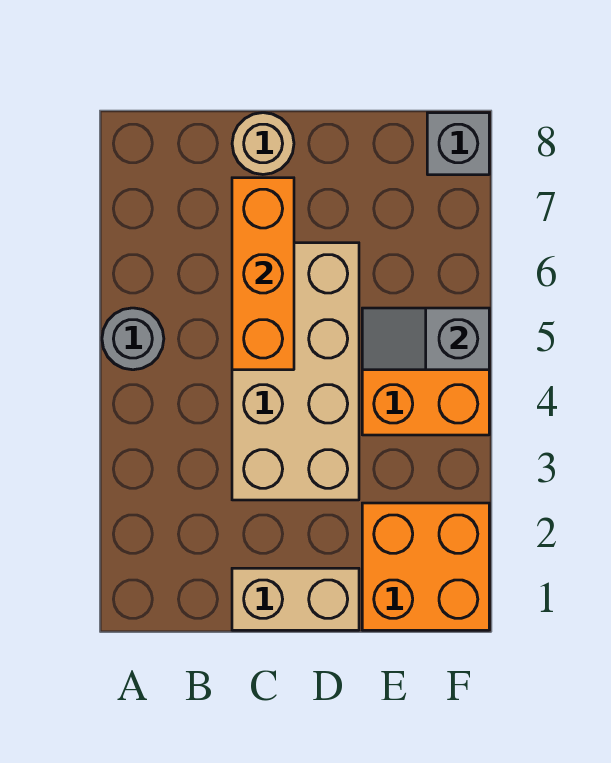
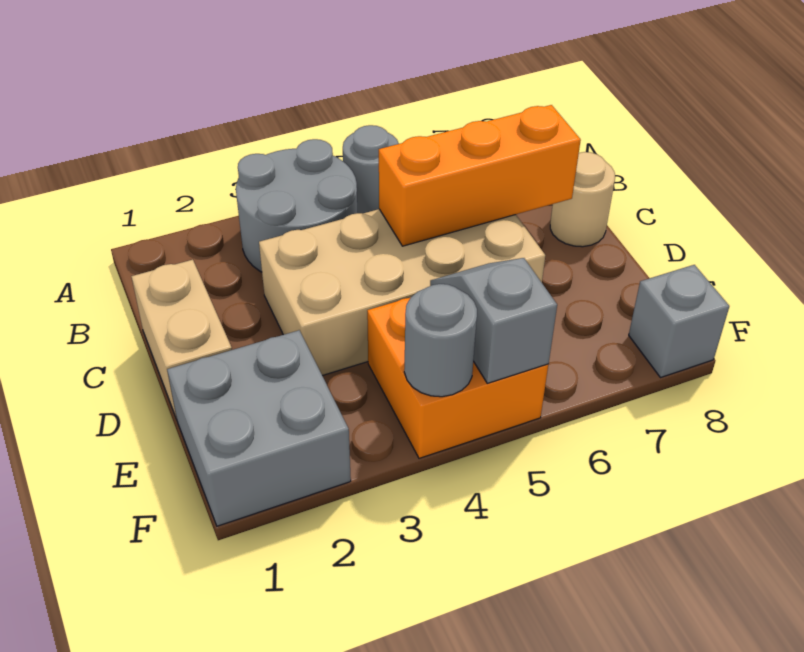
none -> grey 2x2 round brick [236,139,357,272]
orange 2x2 brick [362,503,489,630] -> grey 2x2 brick [167,330,351,526]
none -> grey 1x1 round brick [404,284,477,397]

